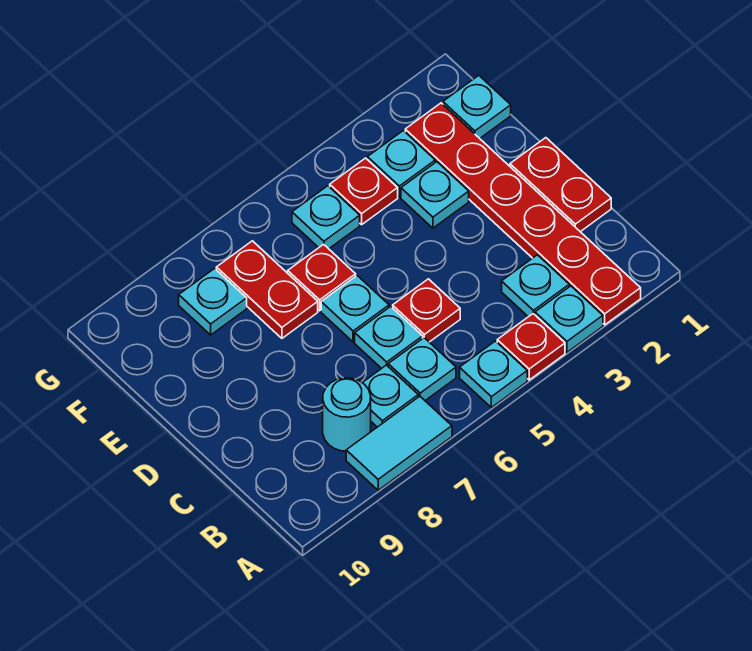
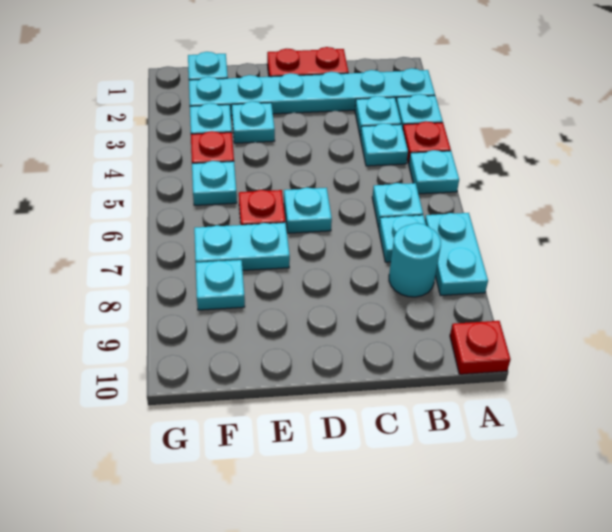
red 1x6 plate [405,103,641,325] -> cyan 1x6 plate [189,68,435,116]
cyan 1x2 tile [346,396,452,490] -> cyan 1x2 plate [425,213,488,296]
red 1x1 plate [393,279,460,342] -> red 1x1 plate moved to [450,321,511,374]
cyan 1x1 plate [355,306,423,369] -> cyan 1x1 plate moved to [360,123,408,166]
red 1x2 plate [216,241,318,338] -> cyan 1x2 plate [194,223,290,270]

